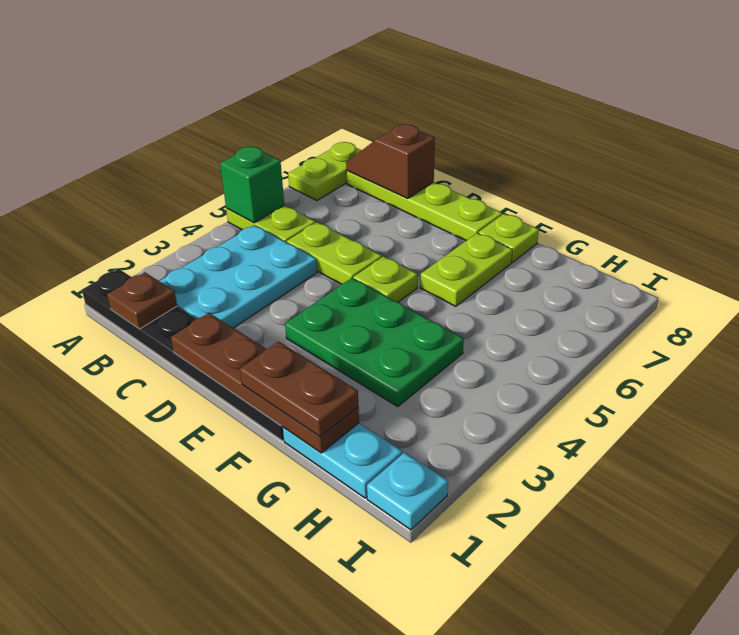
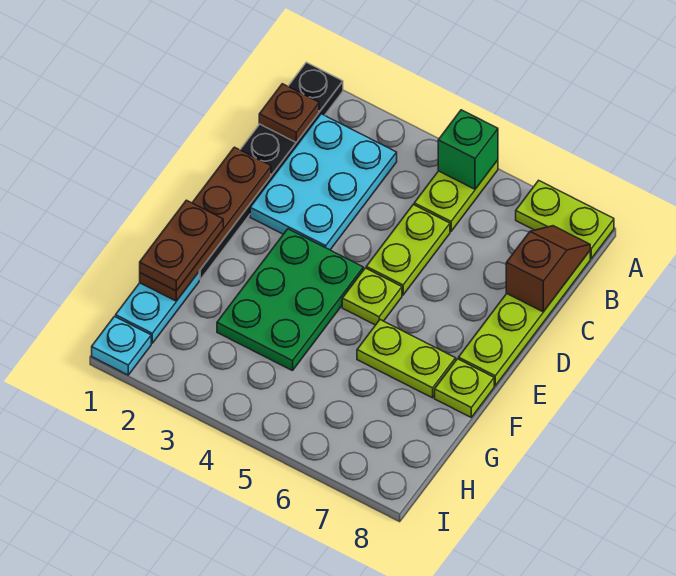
cyan 2x3 plate [160,225,317,328] -> cyan 2x3 plate turned to [250,114,397,250]

